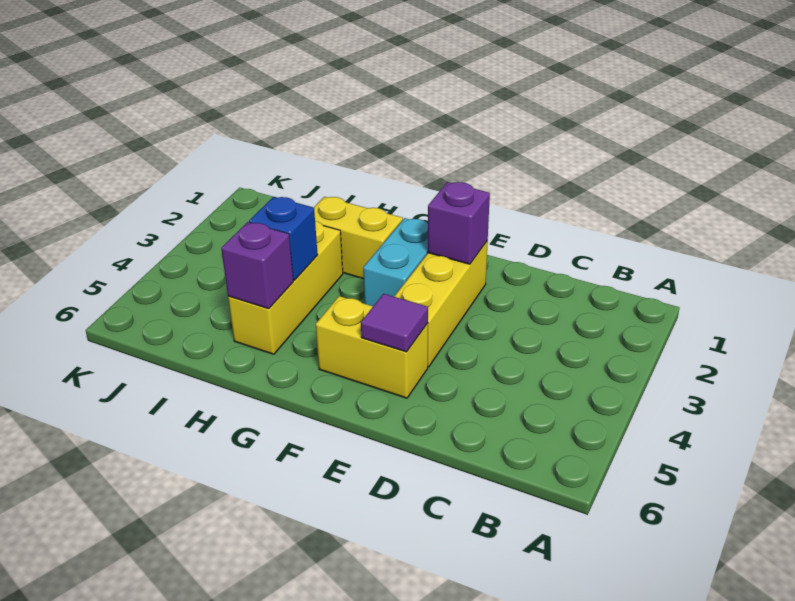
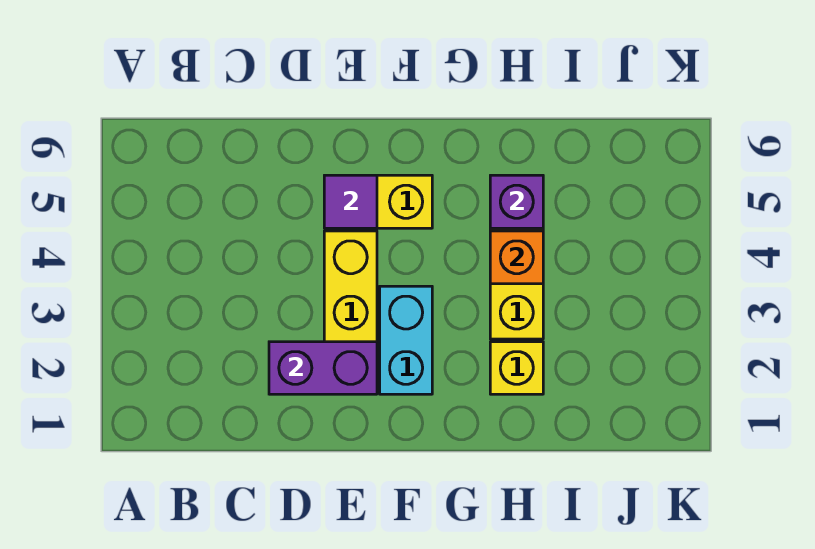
purple 1x1 brick [428,182,490,264] -> purple 1x2 brick [269,342,377,394]
yellow 1x2 brick [314,197,403,279] -> yellow 1x1 brick [490,342,543,394]
blue 1x1 brick [249,197,318,280] -> orange 1x1 brick [490,231,543,284]

